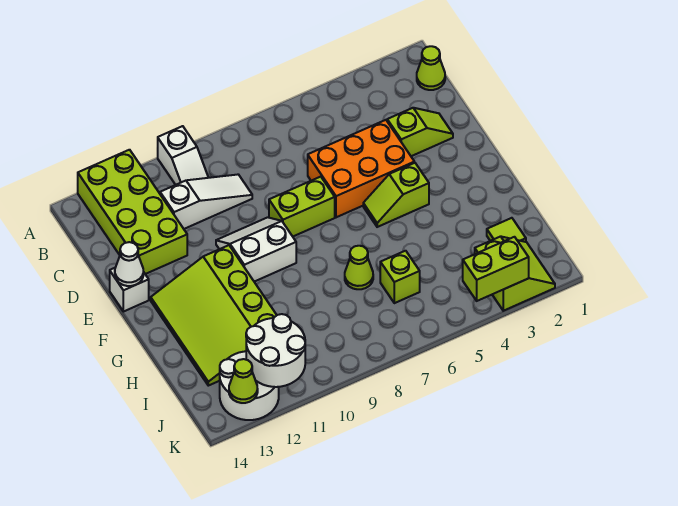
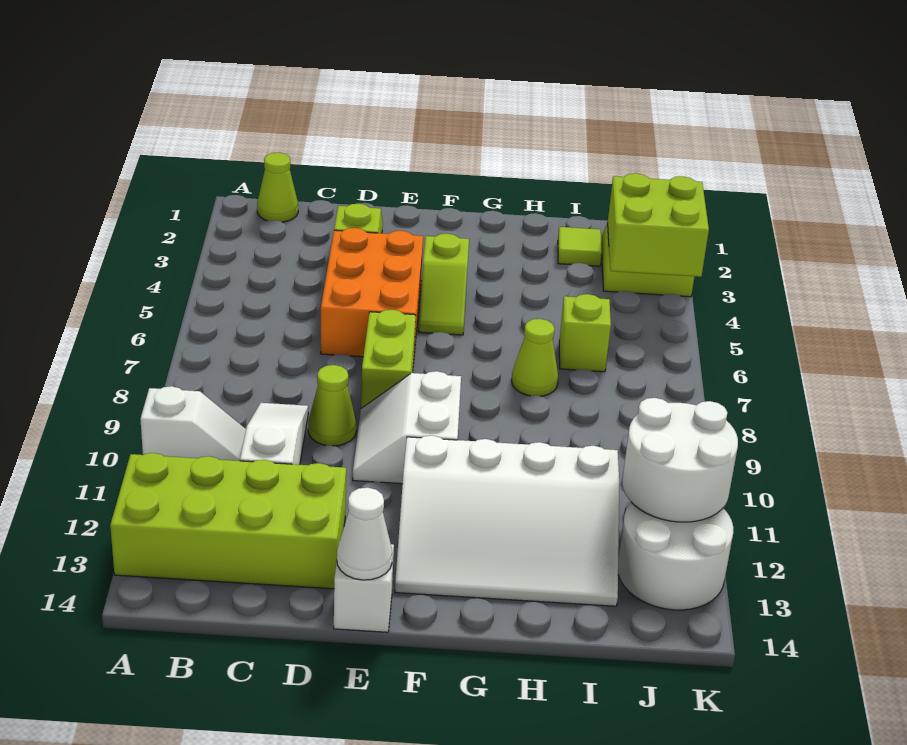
lime 3x4 slope [151,245,277,386] -> white 3x4 slope [395,436,619,606]
lime 1x2 brick [463,237,529,301] -> lime 2x2 brick [608,173,709,277]
lime 1x1 cone [229,359,258,403] -> lime 1x1 cone moved to [308,365,356,446]

